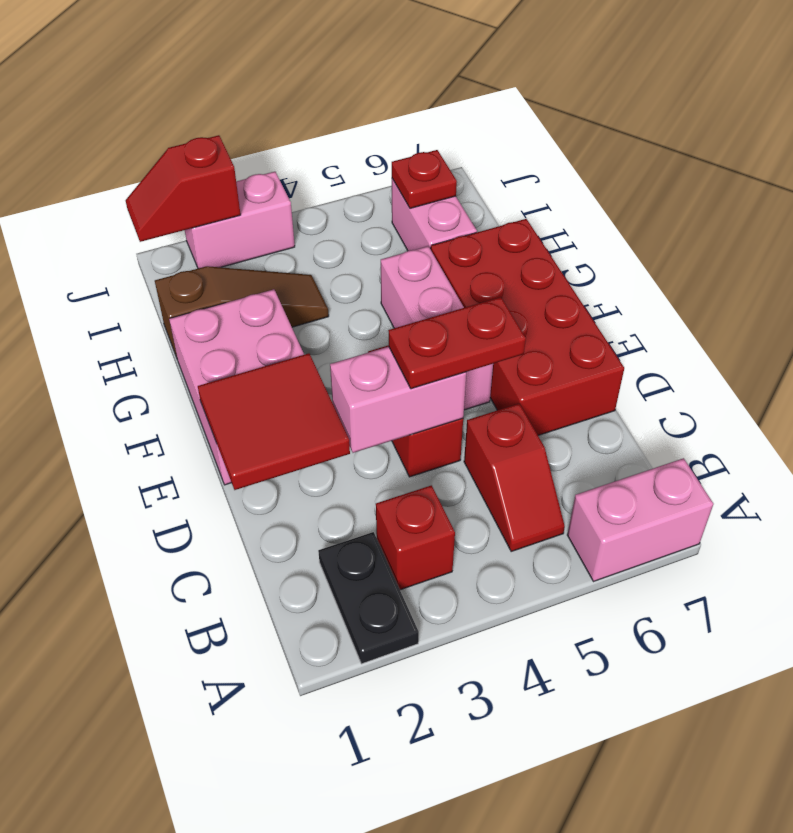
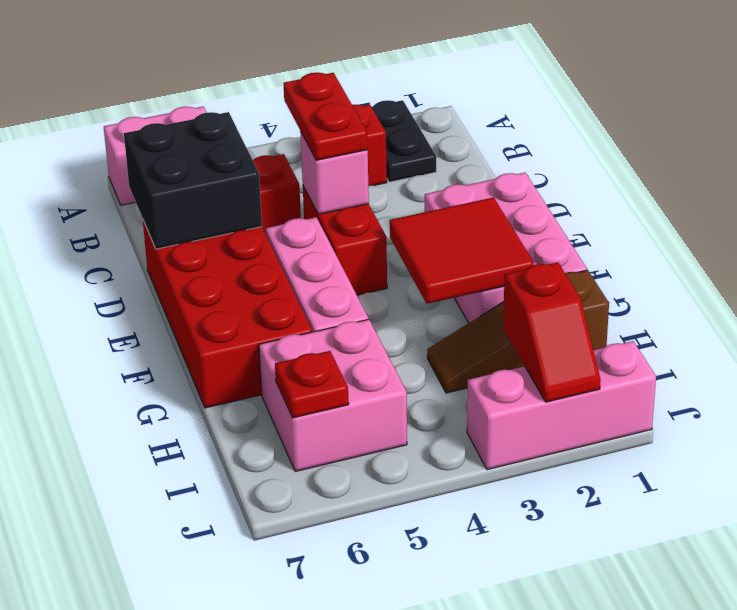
none -> black 2x2 brick [124,112,262,249]
red 2x2 tile [198,353,350,490] -> red 2x2 tile moved to [390,197,534,304]
pink 1x2 brick [330,347,466,453] -> pink 1x1 brick [300,131,369,214]
red 1x2 plate [388,297,526,389] -> red 1x2 plate turned to [283,73,368,160]
pink 1x2 brick [392,179,477,251] -> pink 2x2 brick [259,319,407,471]
red 1x2 slope [126,135,241,242] -> red 1x2 slope turned to [503,262,601,402]
pink 1x2 brick [185,172,295,268] -> pink 1x3 brick [467,341,656,470]

